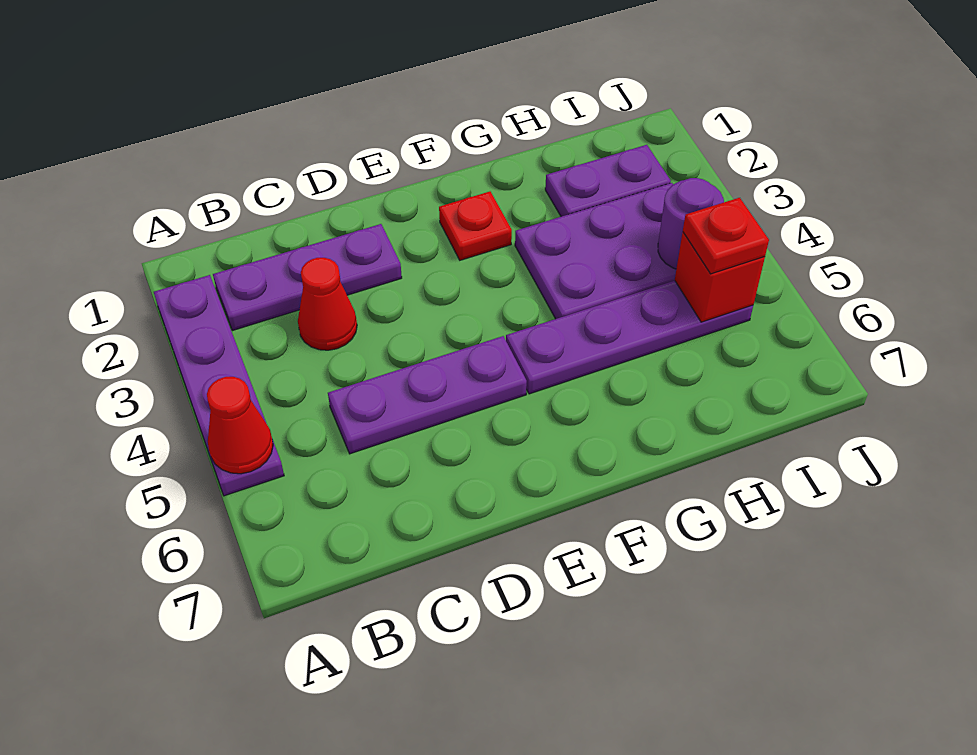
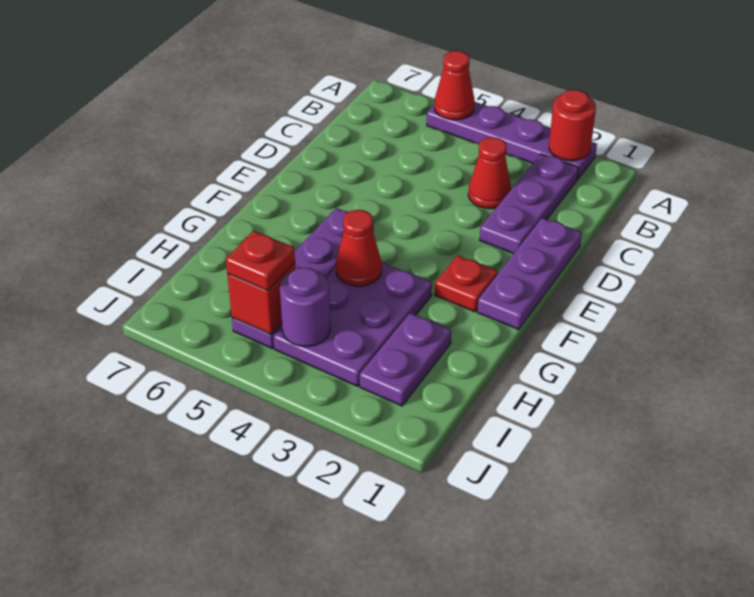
none -> red 1x1 round brick [549,90,596,161]
purple 1x3 plate [328,336,527,454] -> purple 1x3 plate moved to [477,218,582,330]
none -> red 1x1 cone [336,210,382,286]

